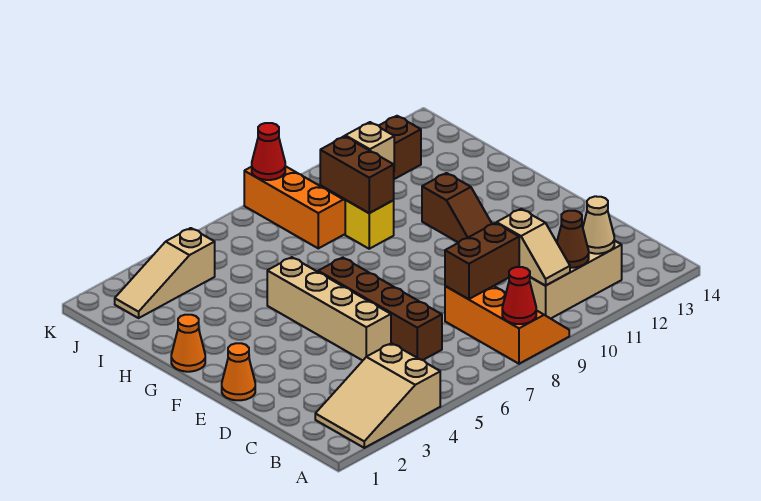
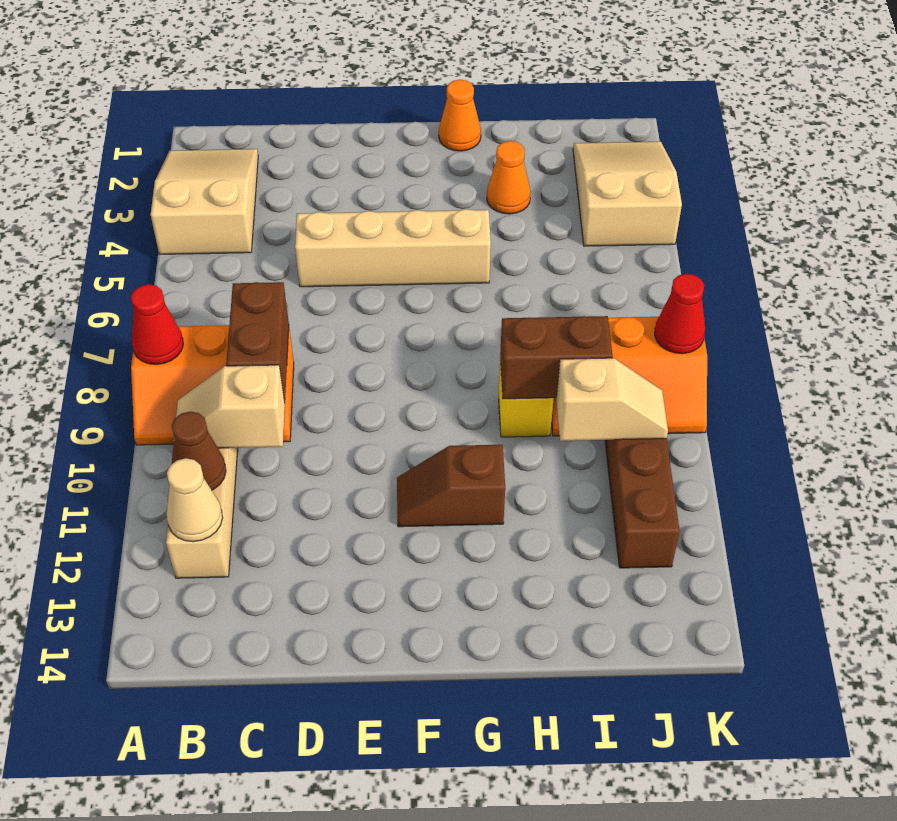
brown 1x4 brick [318,258,442,360] -> none
orange 1x1 cone [222,343,255,400] -> orange 1x1 cone moved to [487,141,531,214]
tan 1x3 slope [115,228,215,318] -> tan 2x3 slope [573,142,682,246]

